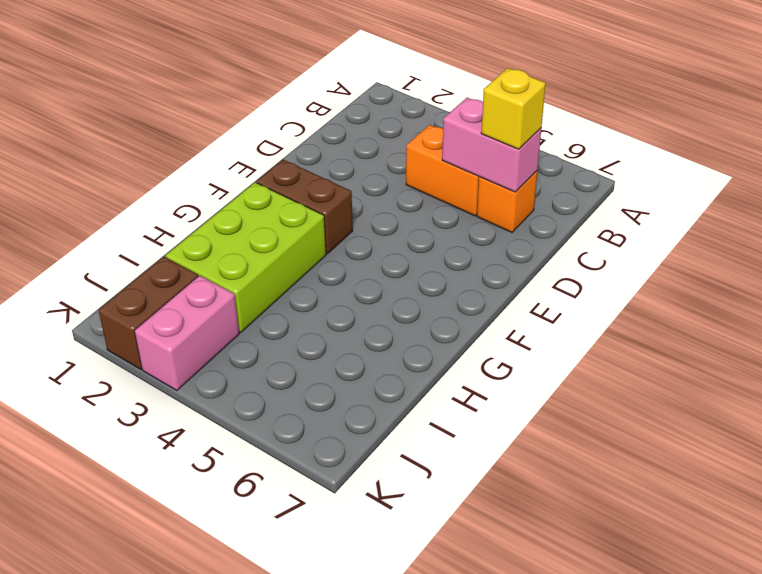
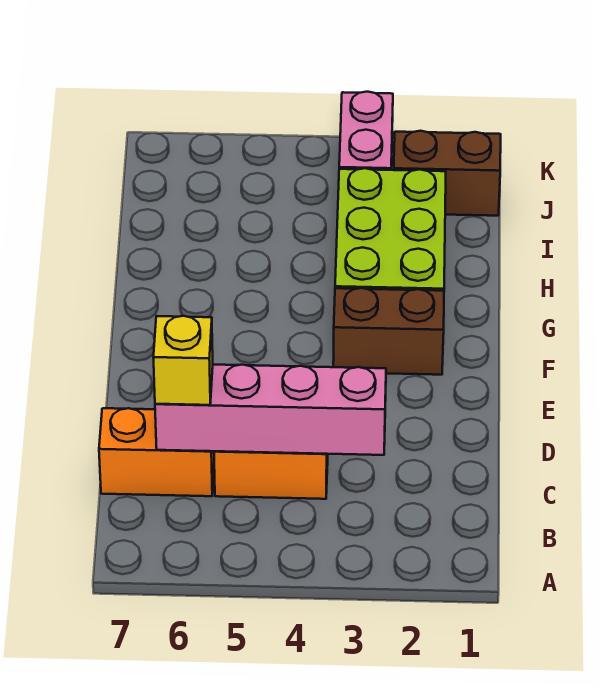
pink 1x2 brick [442,98,541,192] -> pink 1x4 brick [155,365,386,455]
orange 1x1 brick [477,171,537,232] -> orange 1x2 brick [99,408,214,496]
brown 1x2 brick [98,257,198,369] -> brown 1x2 brick turned to [394,131,501,216]

